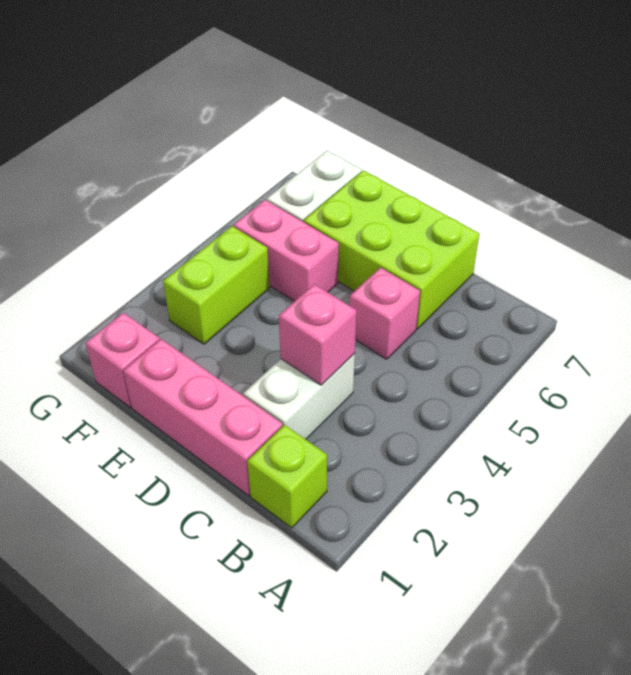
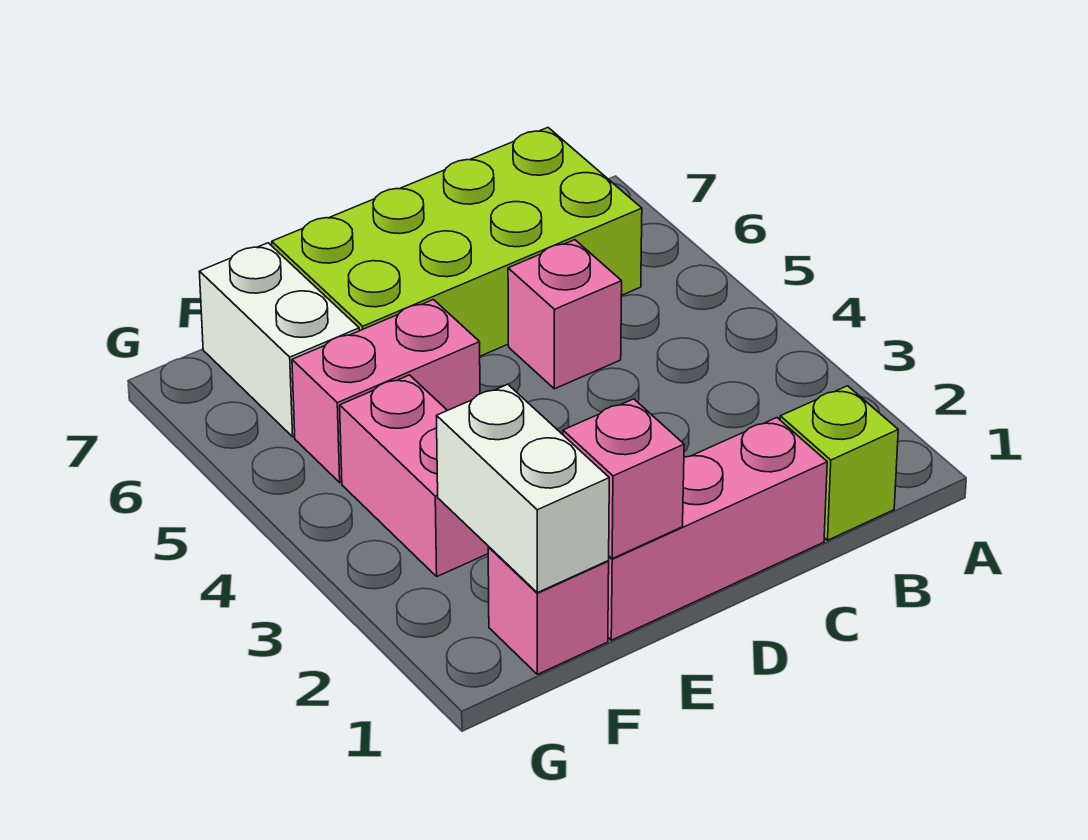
white 1x2 brick [243,354,355,439] -> white 1x2 brick moved to [436,384,609,593]
pink 1x1 brick [279,284,356,385] -> pink 1x1 brick moved to [563,399,684,559]
lime 2x3 brick [304,170,479,329] -> lime 2x4 brick [272,128,642,356]
lime 1x2 brick [163,226,270,344] -> pink 1x2 brick [340,375,489,576]

